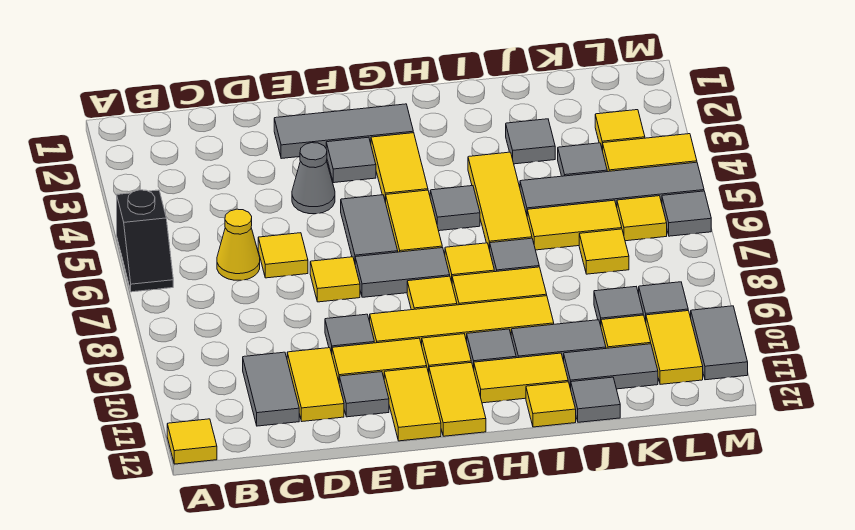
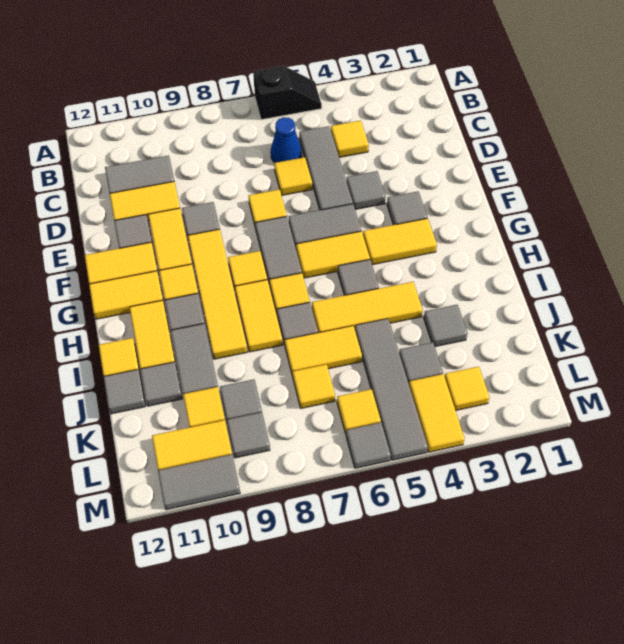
black 1x2 slope [117,190,173,292] -> black 1x2 slope turned to [253,66,322,120]
yellow 1x1 tile [167,419,217,464] -> yellow 1x1 tile moved to [331,120,369,157]
yellow 1x1 cone [217,209,260,280] -> blue 1x1 cone [271,117,302,163]
grey 1x3 tile [274,104,413,159] -> grey 1x3 tile moved to [299,126,353,210]
grey 1x1 cone [292,143,335,214] -> grey 1x1 tile [346,171,386,209]
yellow 1x2 tile [527,200,622,250] -> yellow 1x2 tile turned to [285,326,362,376]
grey 1x2 tile [564,344,658,389] -> grey 1x1 tile [140,362,182,406]

